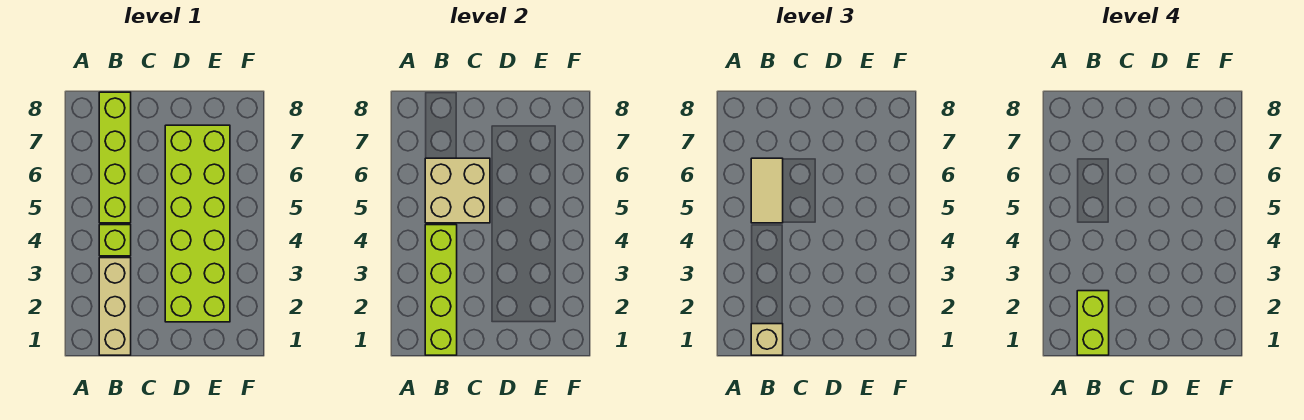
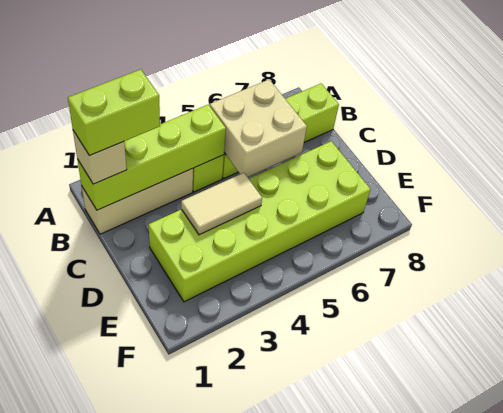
tan 1x2 tile [751,158,783,223] -> tan 1x2 tile moved to [181,173,262,235]

